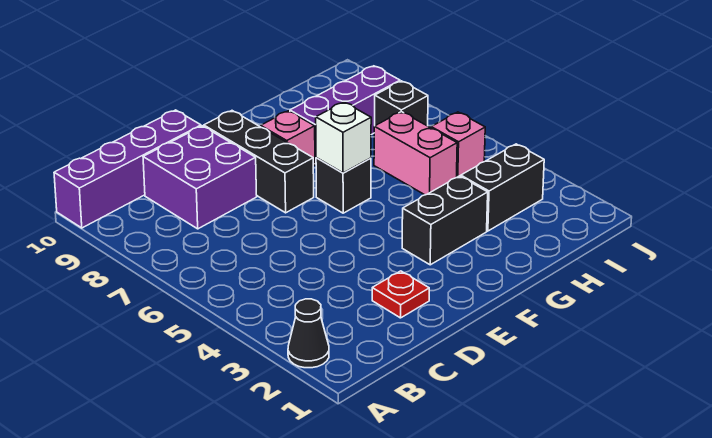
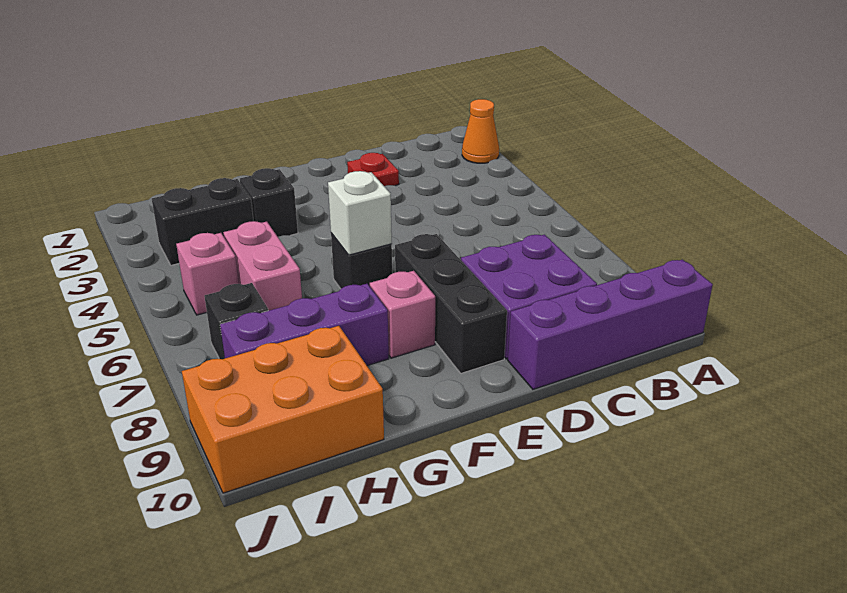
black 1x1 cone [288,299,329,368] -> orange 1x1 cone [462,99,499,163]
black 1x2 brick [402,176,488,265] -> black 1x1 brick [240,168,298,237]
none -> orange 2x3 brick [182,326,384,493]

